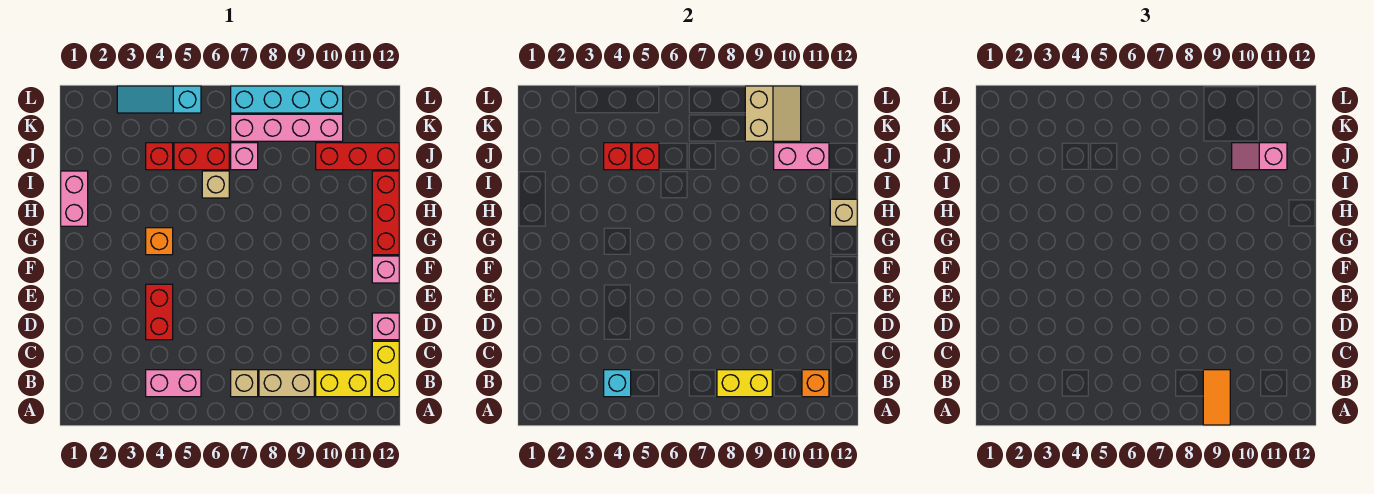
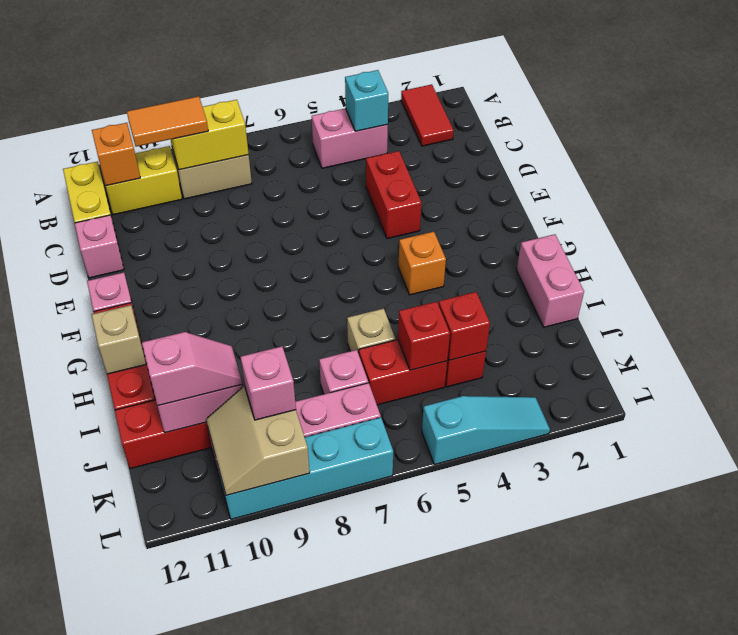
none -> red 1x2 tile [401,84,454,146]
orange 1x2 tile [1203,370,1230,425] -> orange 1x2 tile turned to [127,96,208,147]
tan 1x1 brick [231,370,258,397] -> none
none -> pink 1x1 brick [241,346,296,420]

